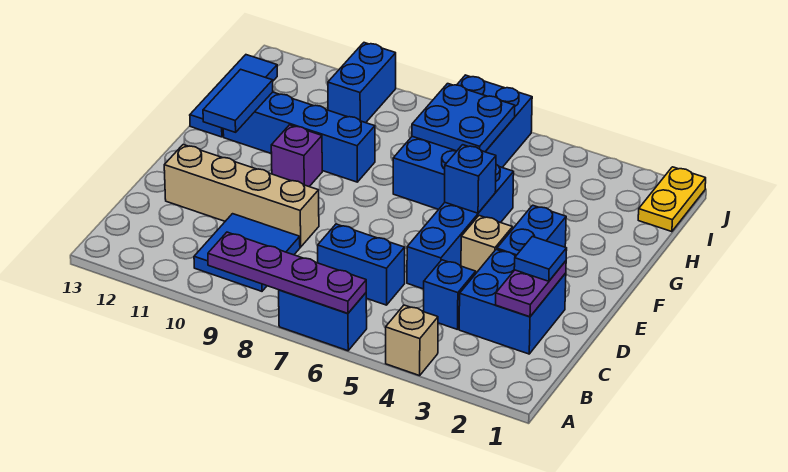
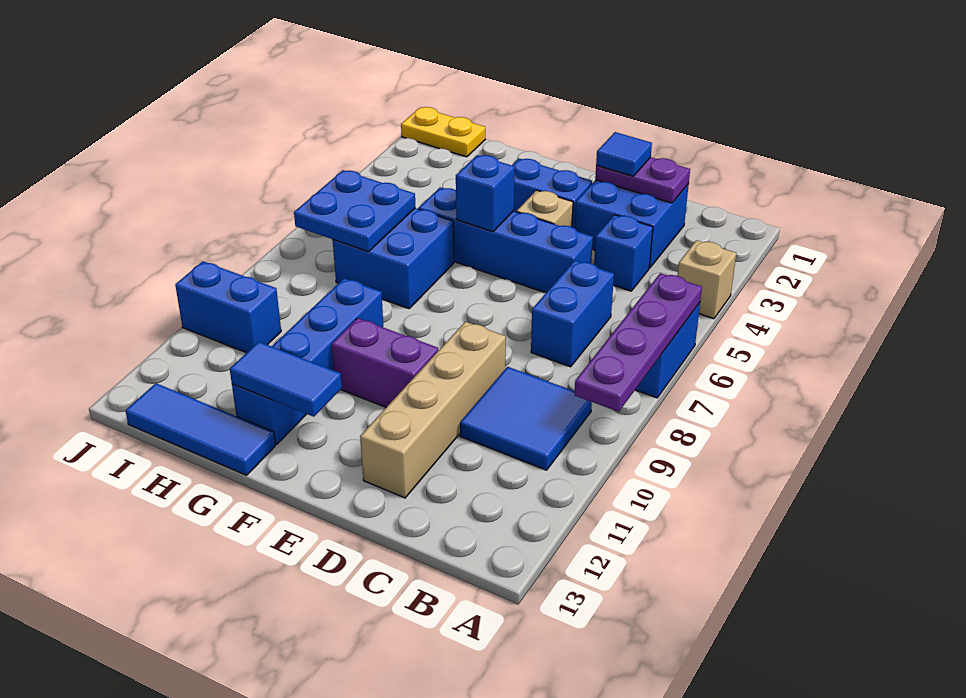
purple 1x1 brick [271,125,322,187] -> purple 1x2 brick [332,318,438,407]
blue 2x4 brick [393,75,532,209] -> blue 2x2 brick [333,208,454,309]

